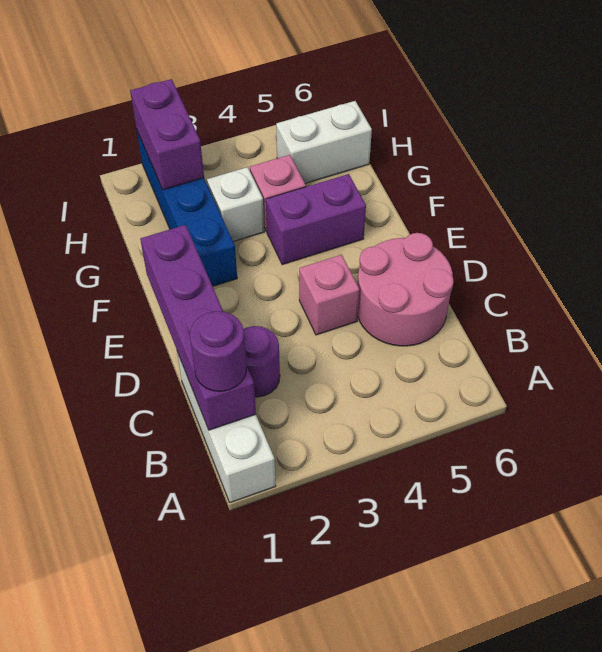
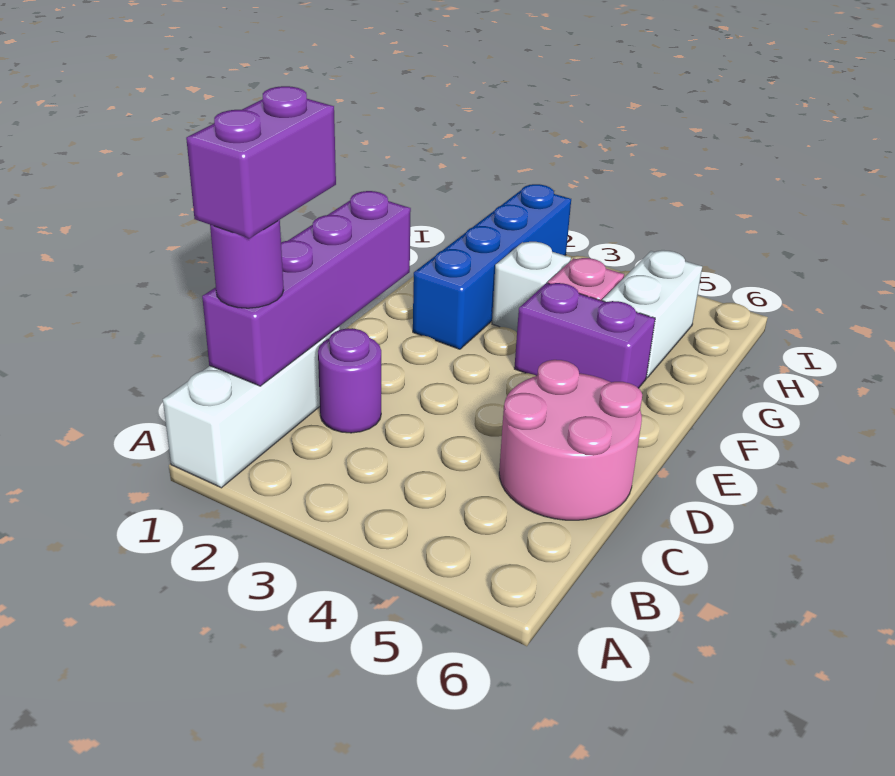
pink 1x1 brick [299,255,360,335] -> none
purple 1x2 brick [130,79,204,190] -> purple 1x2 brick moved to [186,86,336,238]
white 1x2 brick [276,101,372,183] -> white 1x2 brick turned to [602,250,702,378]

